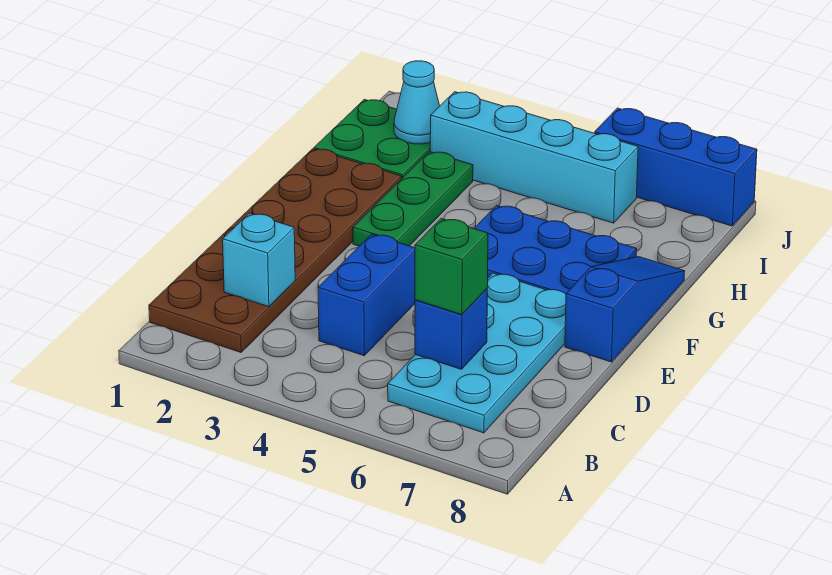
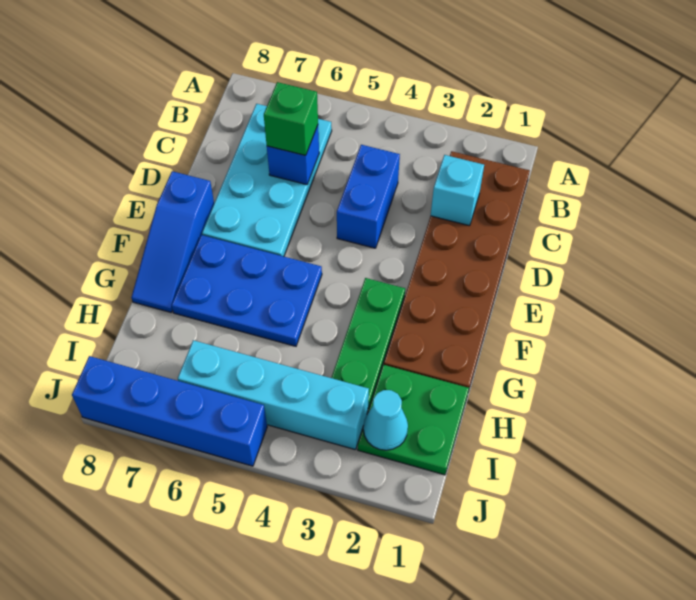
blue 1x3 brick [595,108,757,226] -> blue 1x4 brick [72,356,267,466]

